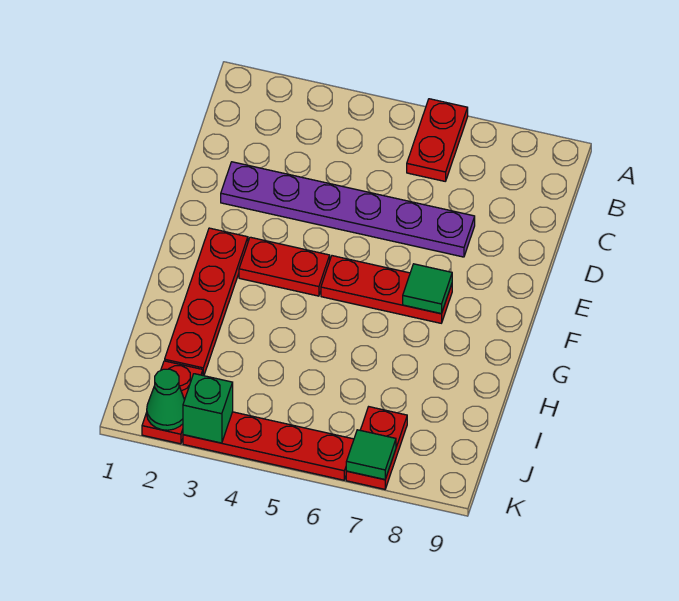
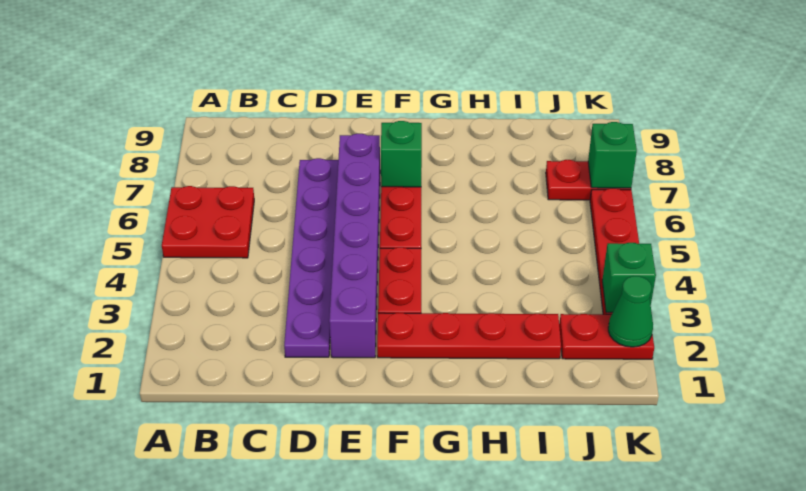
red 1x2 plate [407,99,468,181] -> red 2x2 plate [162,186,254,258]
none -> purple 1x6 brick [329,134,380,358]
green 1x1 tile [403,264,452,314] -> green 1x1 brick [381,121,422,187]
green 1x1 tile [346,430,396,480] -> green 1x1 brick [588,122,637,188]

